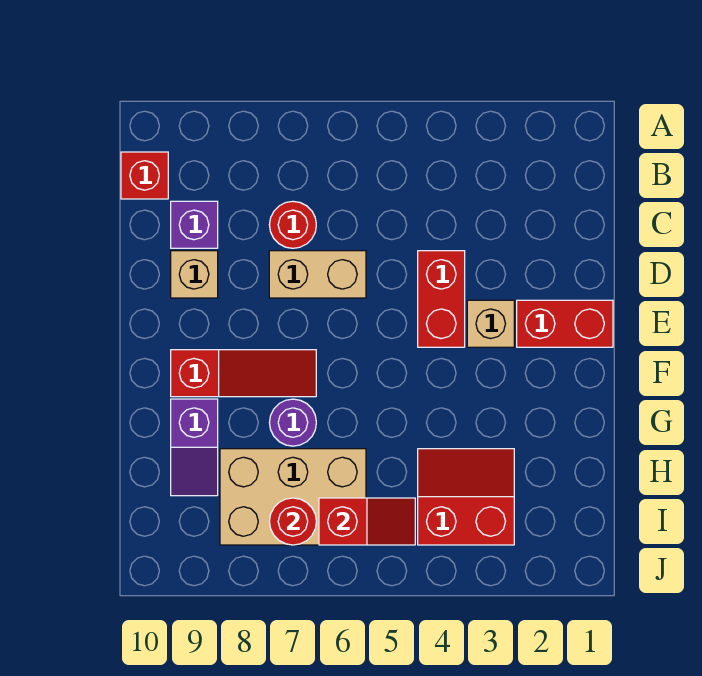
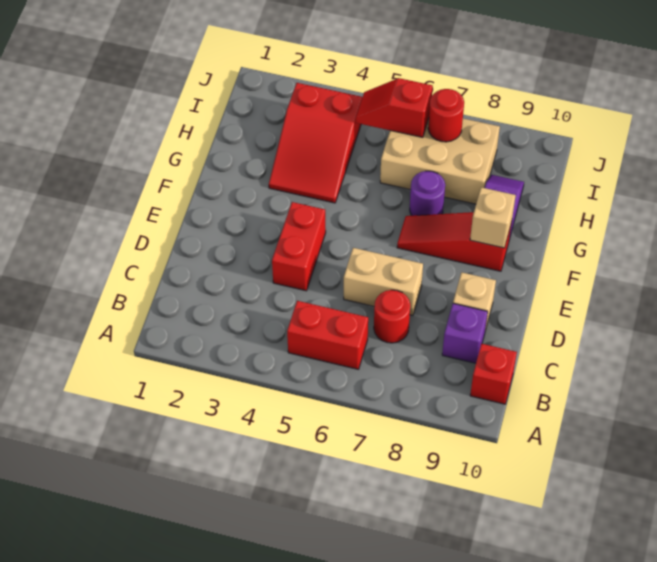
red 1x2 brick [517,300,613,347] -> red 1x2 brick moved to [287,301,368,369]
tan 1x1 brick [467,300,514,347] -> tan 1x1 brick moved to [470,187,516,248]
red 2x2 slope [418,449,514,545] -> red 2x3 slope [269,83,362,203]

